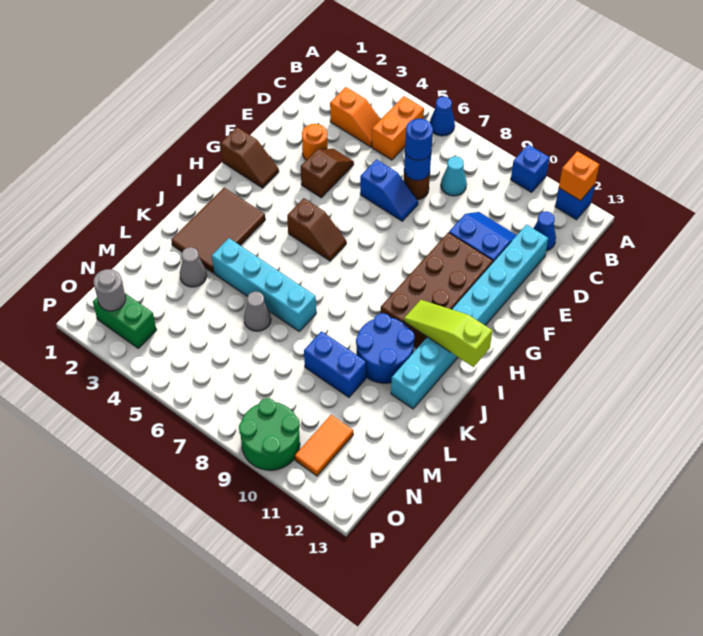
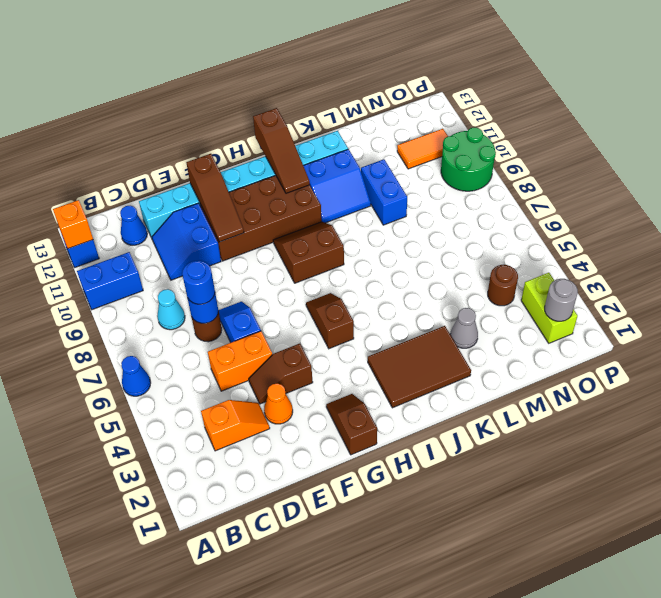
blue 1x1 brick [511,145,549,192] -> blue 1x2 brick [77,252,143,310]
orange 1x2 brick [372,96,424,160] -> orange 1x2 brick moved to [208,331,272,391]
orange 1x2 slope [330,87,380,147] -> orange 1x2 slope turned to [201,400,270,451]
orange 1x1 round brick [302,124,328,160] -> orange 1x1 cone [264,383,293,424]
none -> brown 1x3 slope [186,154,244,242]
none -> brown 2x2 slope [273,222,344,283]
lime 1x3 slope [404,300,492,367] -> brown 1x3 slope [253,108,310,193]
blue 2x2 round brick [356,313,415,383] -> blue 2x2 slope [303,149,371,223]
cyan 1x4 brick [212,238,316,331] -> none
grey 1x1 cone [244,292,271,331] -> none
none -> brown 1x1 round brick [488,265,518,306]
green 1x2 brick [93,293,156,348] -> lime 1x2 brick [521,273,578,343]

